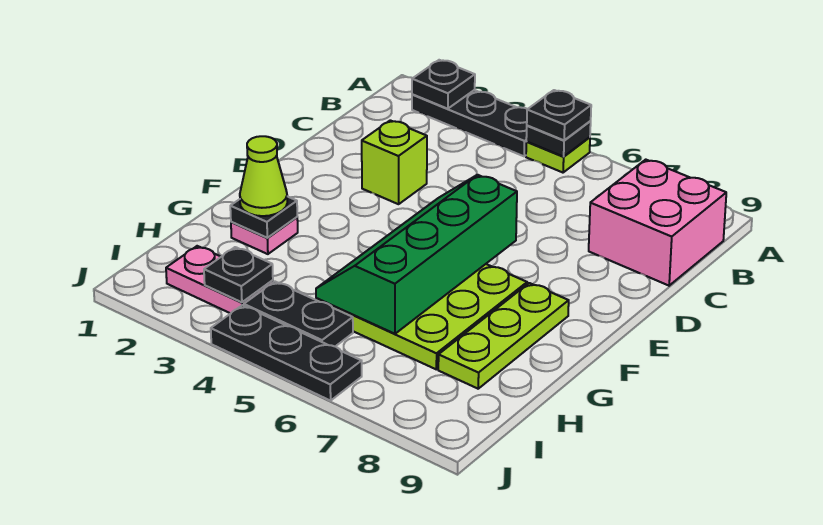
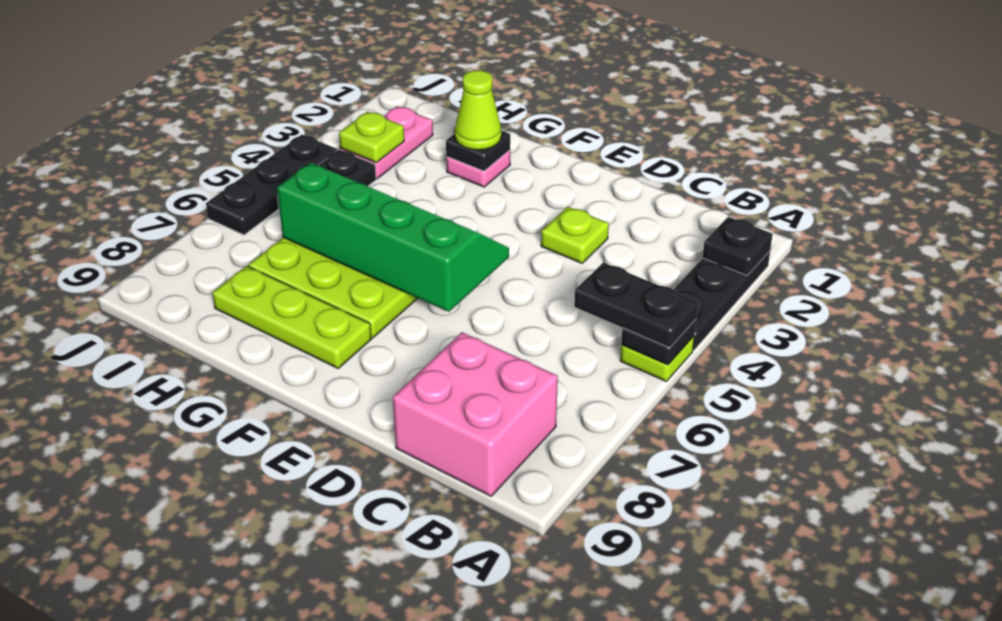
black 1x1 plate [527,90,591,140] -> black 1x2 plate [574,263,698,348]
lime 1x1 brick [362,120,427,204] -> lime 1x1 plate [541,207,609,263]
black 1x1 plate [204,247,273,302] -> lime 1x1 plate [339,112,404,163]

